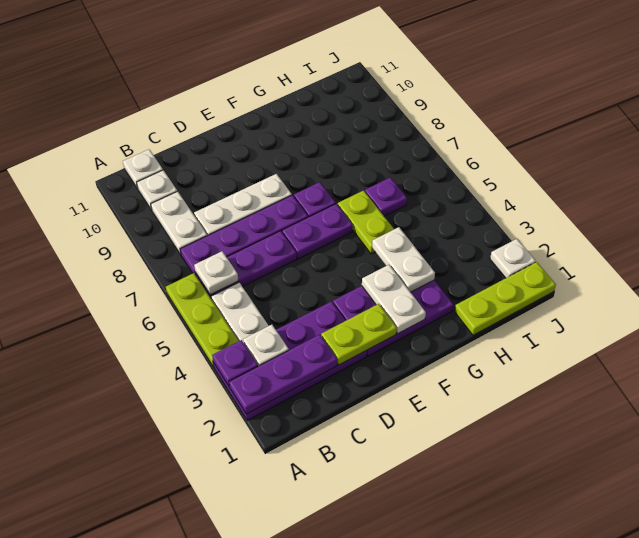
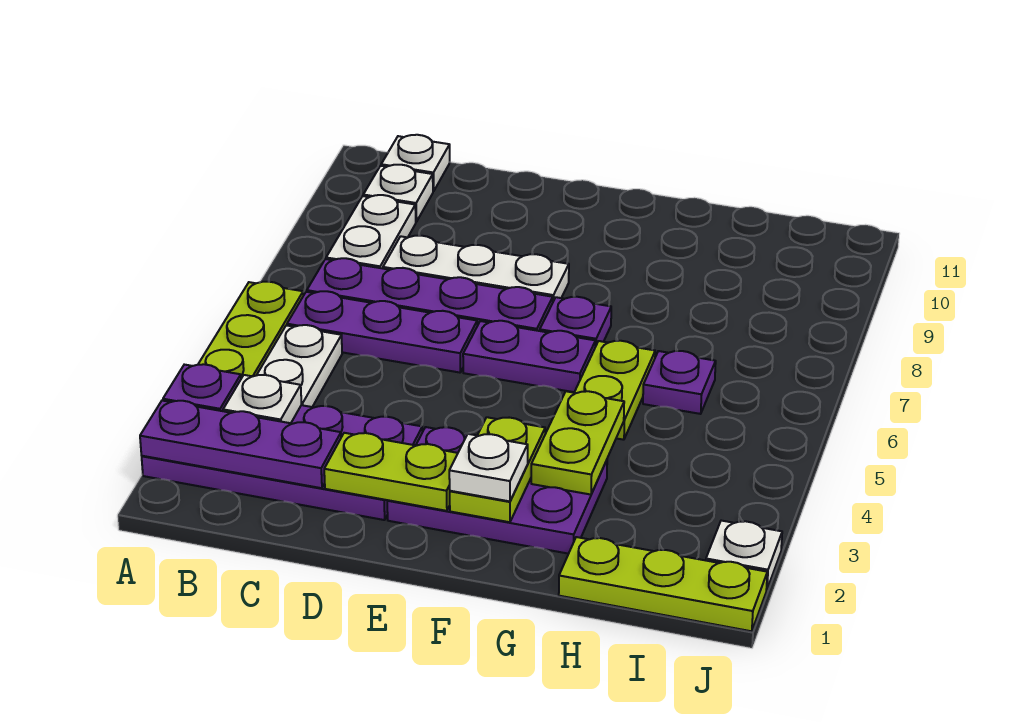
white 1x1 plate [194,251,238,295] -> white 1x1 plate moved to [449,434,528,501]
white 1x2 plate [362,265,426,333] -> lime 1x2 plate [450,417,545,522]
white 1x2 plate [372,227,435,292] -> lime 1x2 plate [531,391,624,495]

